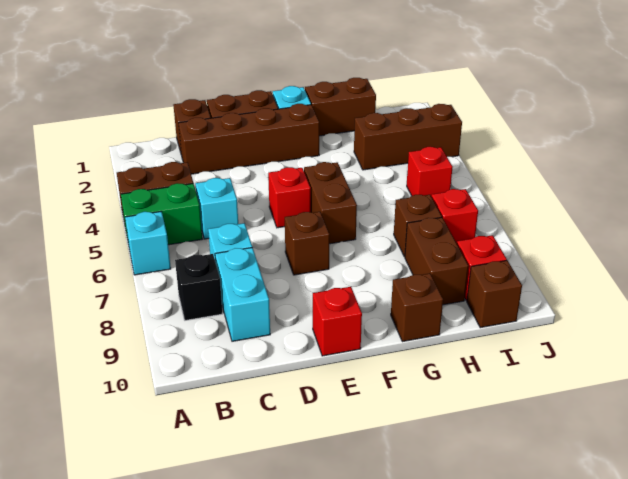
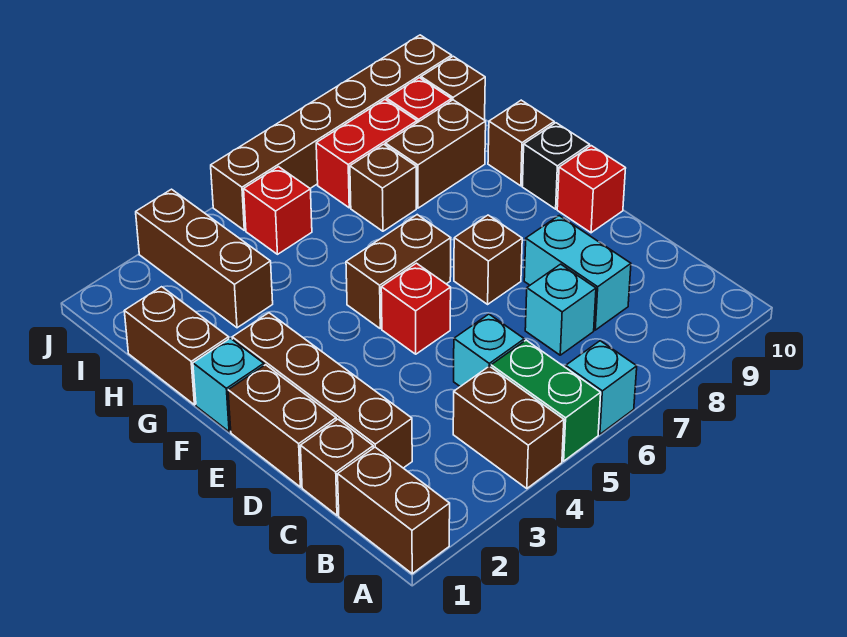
none -> brown 1x2 brick [338,447,450,574]
black 1x1 brick [175,254,222,320] -> black 1x1 brick moved to [522,123,590,209]
cyan 1x2 brick [215,248,270,341] -> cyan 1x2 brick turned to [524,216,631,330]
red 1x1 brick [432,189,478,243] -> red 1x2 brick [316,100,417,208]
none -> brown 1x6 brick [211,35,452,230]

